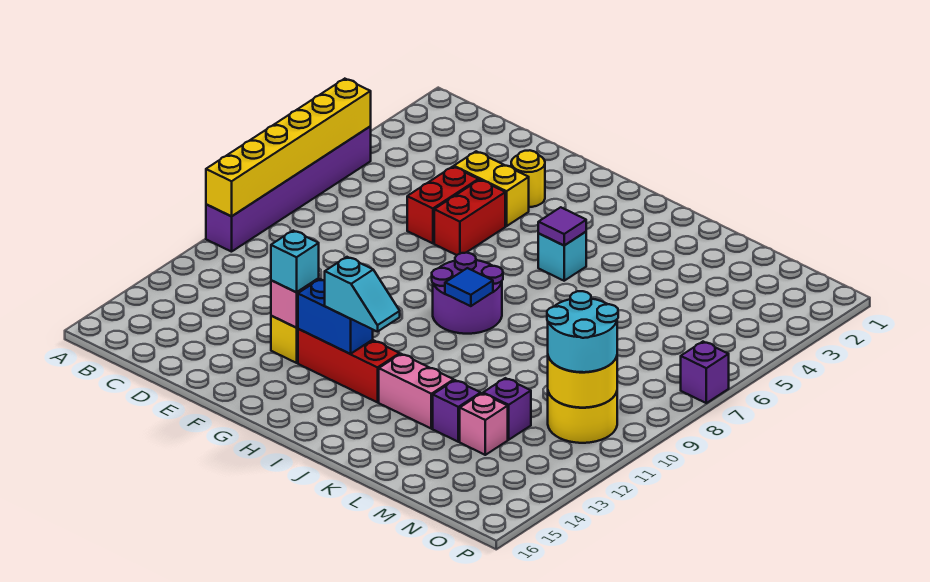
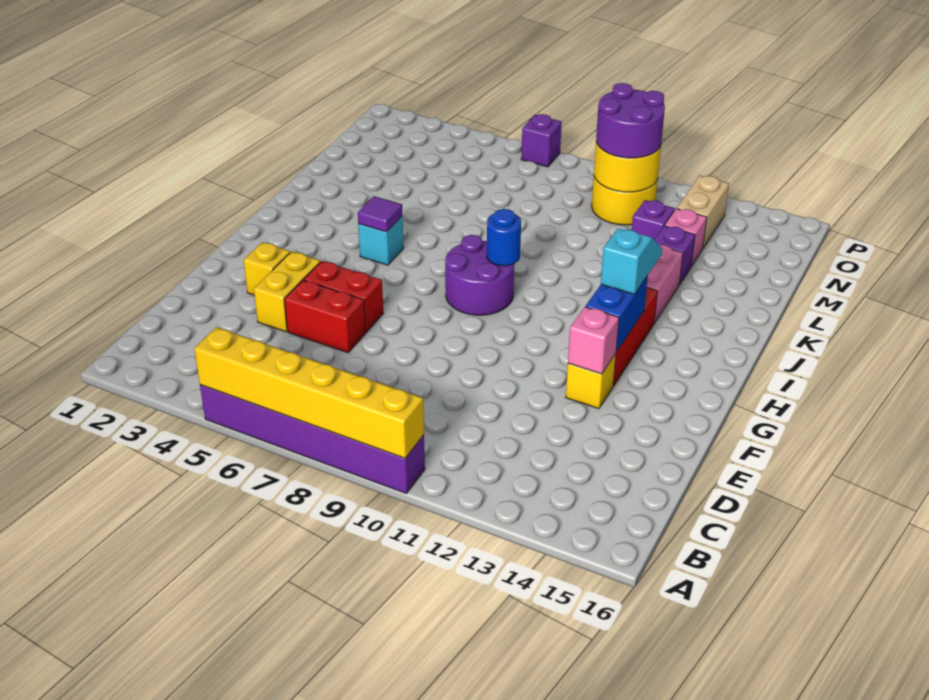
yellow 1x1 round brick [511,150,545,207] -> yellow 1x1 brick [244,242,290,295]
cyan 1x1 brick [271,231,319,292] -> none
blue 1x1 tile [445,268,493,306] -> blue 1x1 round brick [487,209,521,266]
cyan 2x2 round brick [547,291,618,372] -> purple 2x2 round brick [596,83,665,158]
none -> tan 1x2 brick [677,176,729,248]

